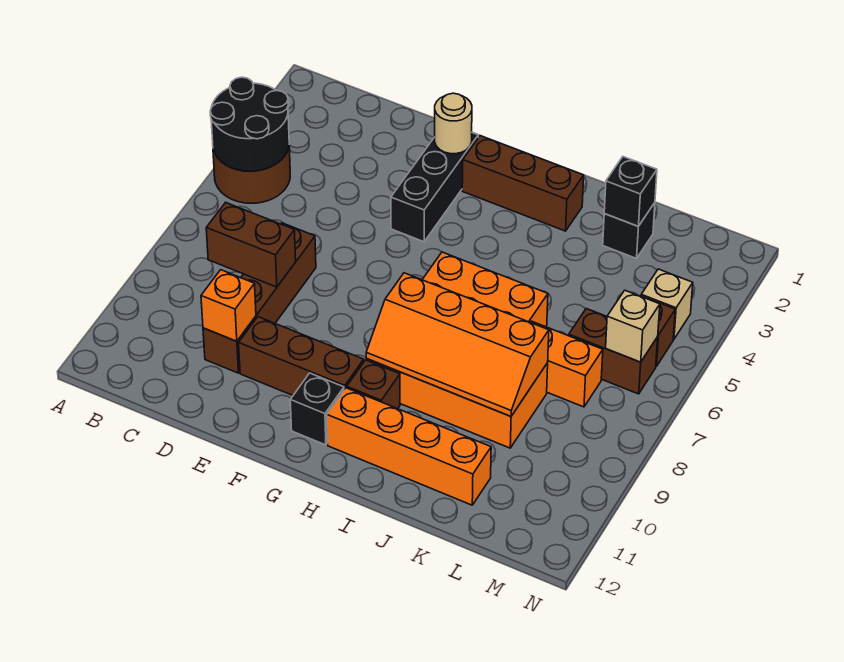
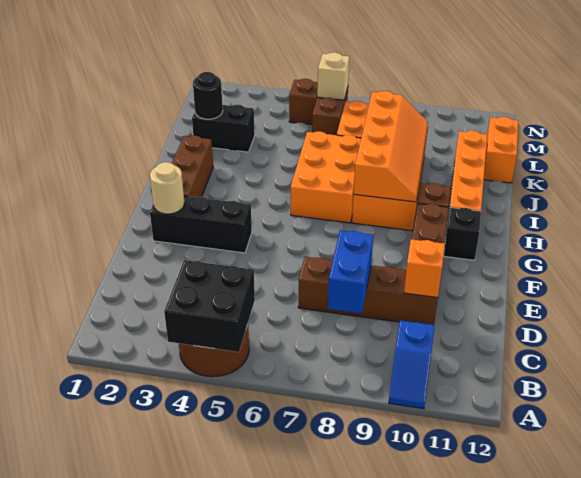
black 2x2 round brick [210,77,289,171] -> black 2x2 brick [164,260,255,352]
none -> blue 1x2 slope [389,320,435,409]
brown 1x2 brick [206,202,296,287] -> blue 1x2 brick [328,230,373,313]
black 1x1 brick [603,203,655,258] -> black 1x2 brick [192,105,255,152]
black 1x1 brick [604,157,657,226] -> black 1x1 round brick [193,72,223,119]
none -> orange 1x2 brick [484,117,518,183]
tan 1x1 brick [641,269,693,339] -> none

